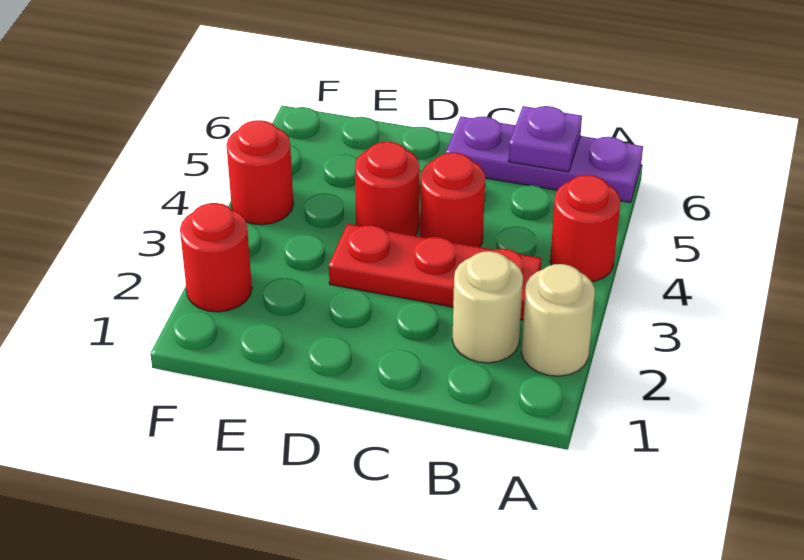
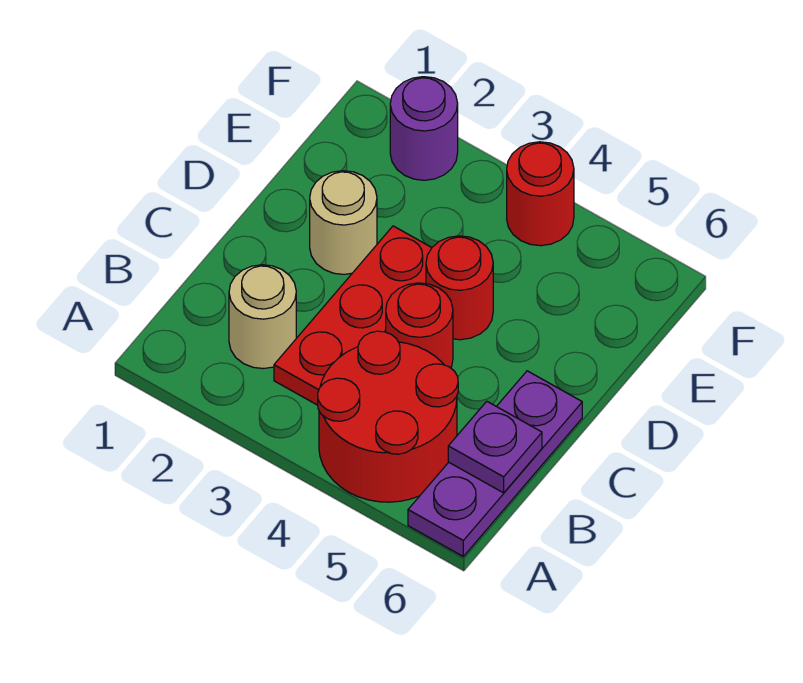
tan 1x1 round brick [521,264,595,376] -> tan 1x1 round brick moved to [310,171,377,274]
red 1x1 round brick [550,175,620,281] -> red 2x2 round brick [318,331,458,502]
red 1x1 round brick [180,203,252,312] -> purple 1x1 round brick [390,77,458,180]

